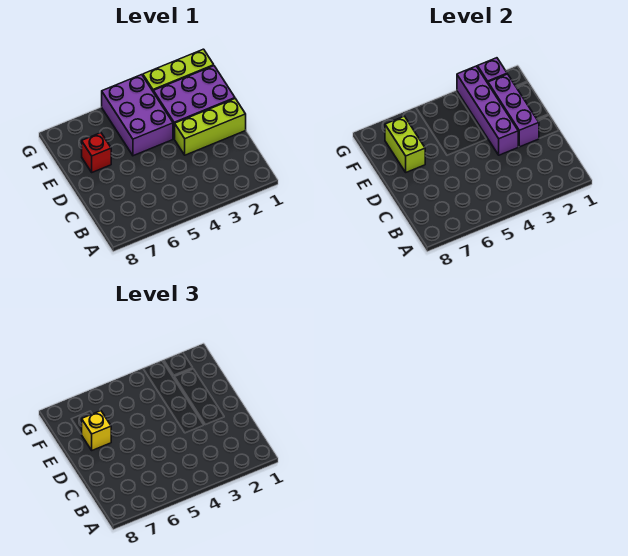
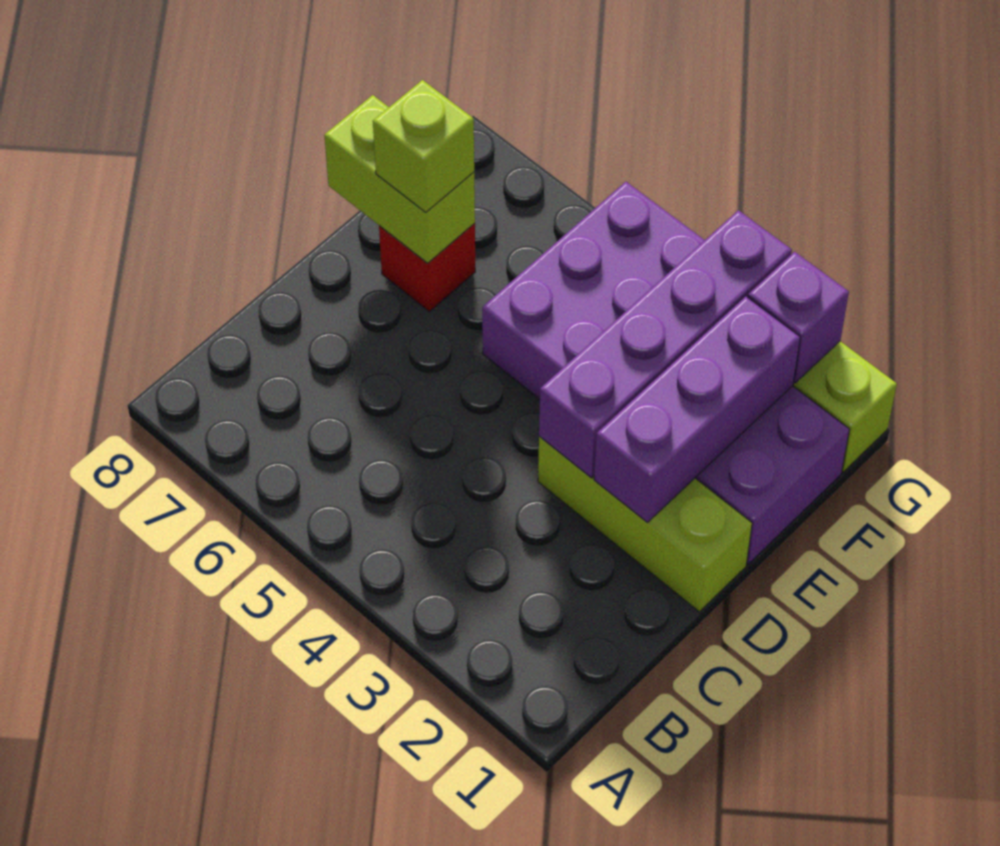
lime 1x2 brick [385,116,425,172] -> lime 1x2 brick turned to [324,95,475,263]
yellow 1x1 brick [82,411,111,450] -> lime 1x1 brick [373,80,474,212]

